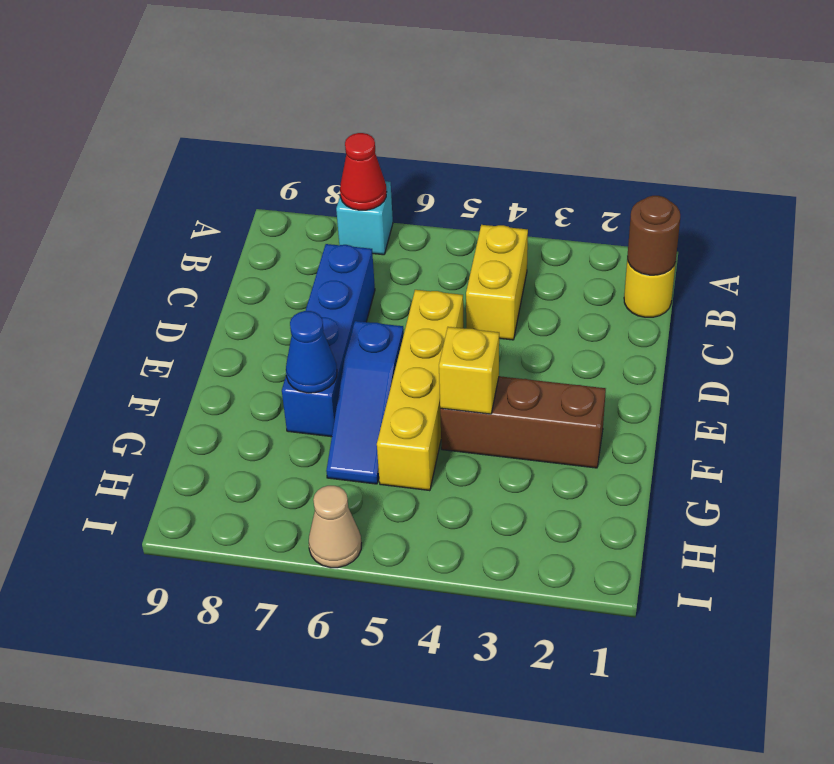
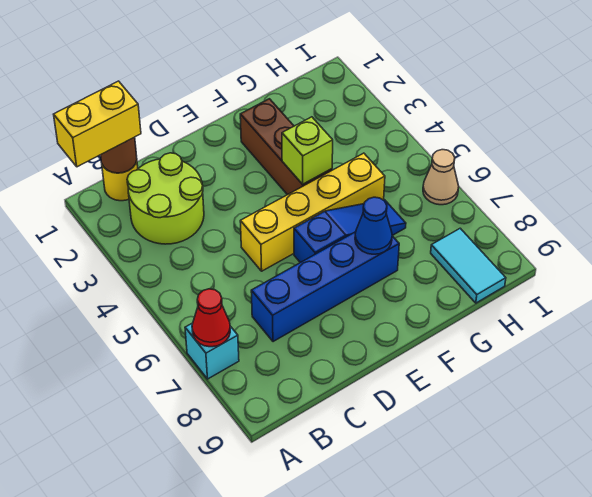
none -> lime 2x2 round brick [127,153,204,244]
yellow 1x2 brick [466,225,528,340] -> yellow 1x2 brick moved to [54,81,141,167]
yellow 1x1 brick [439,327,499,414] -> lime 1x1 brick [282,117,333,184]
none -> cyan 1x2 tile [431,228,506,303]

